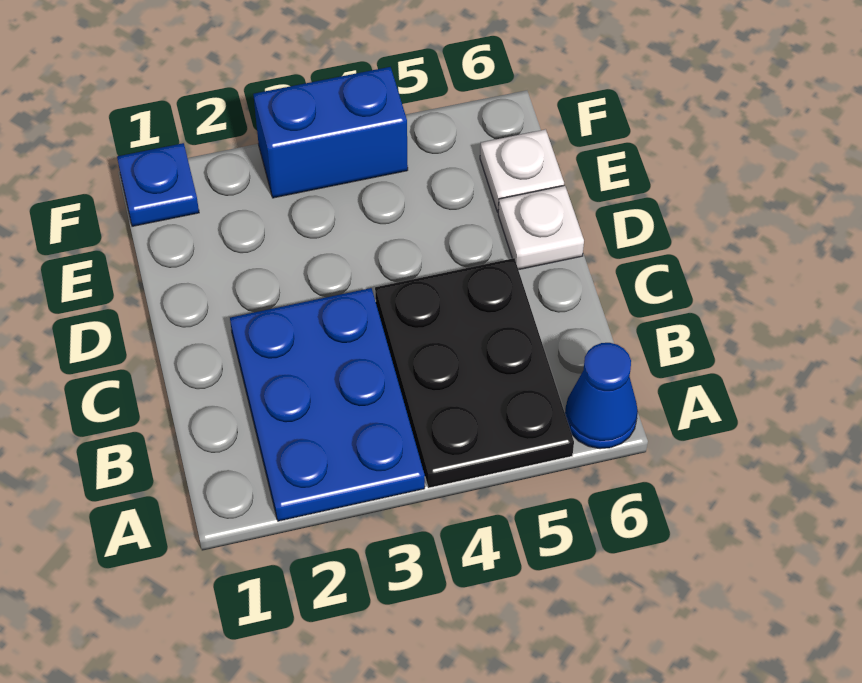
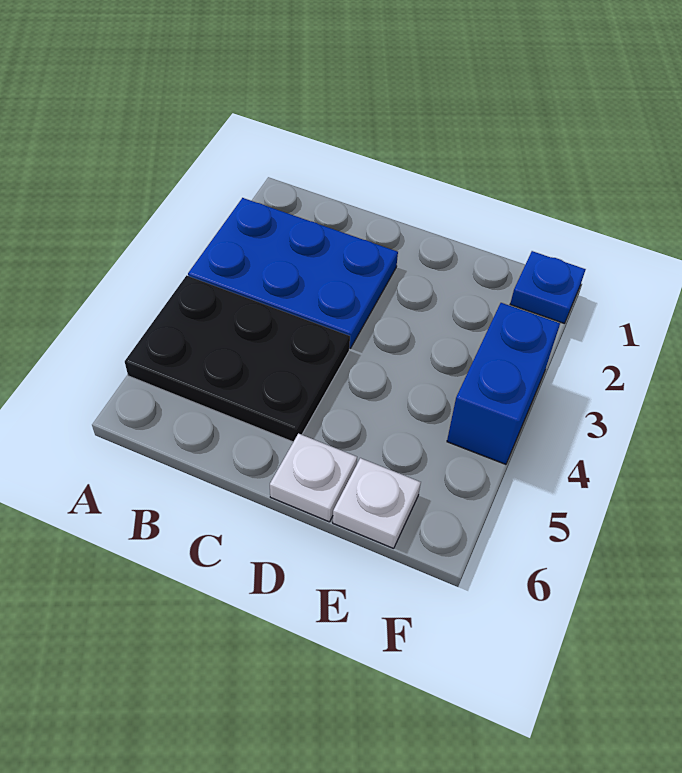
blue 1x1 cone [565,343,638,449] -> none

